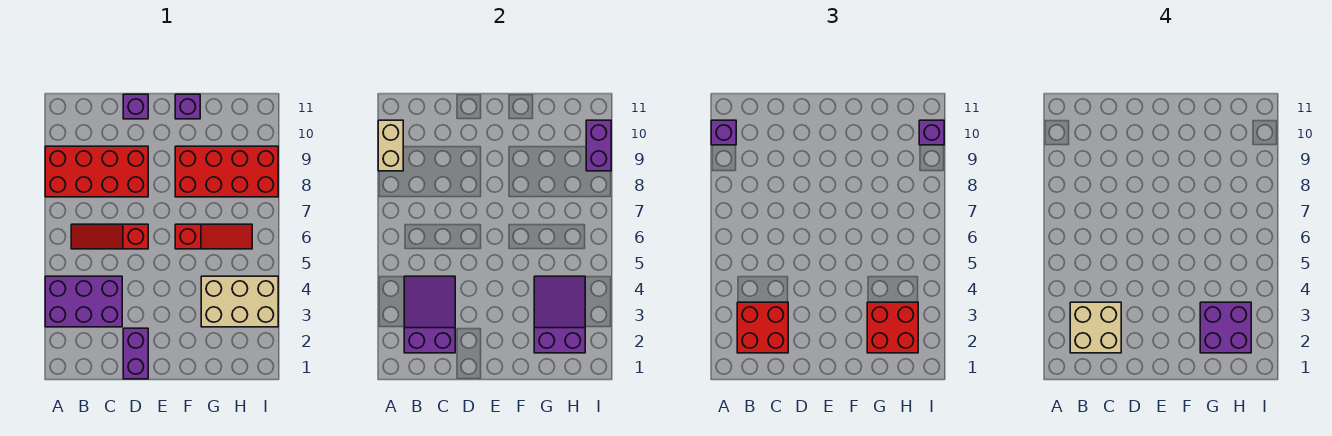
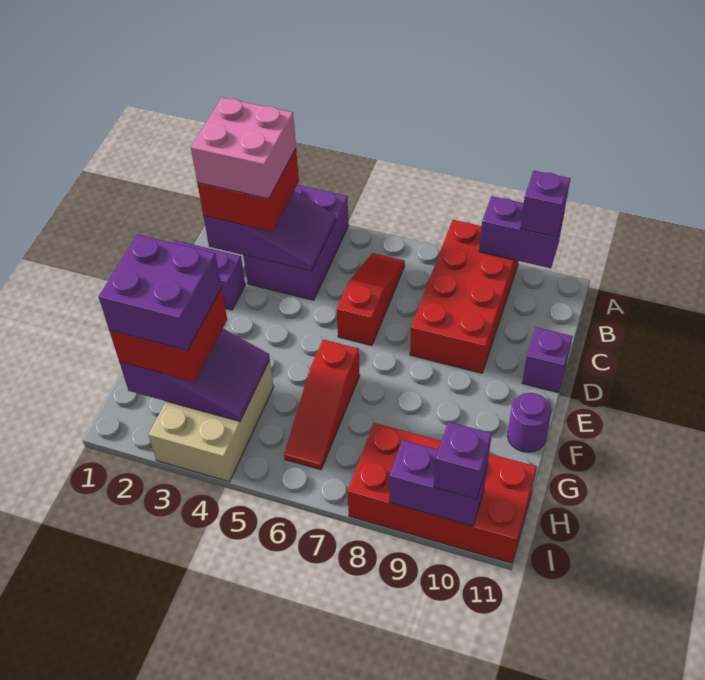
tan 1x2 brick [378,120,403,171] -> purple 1x2 brick [479,196,564,268]
tan 2x2 brick [1070,302,1121,353] -> pink 2x2 brick [191,97,296,199]
red 2x4 brick [175,146,278,197] -> red 2x4 brick turned to [347,423,537,563]
purple 1x1 brick [175,94,200,119] -> purple 1x1 round brick [507,393,552,452]

